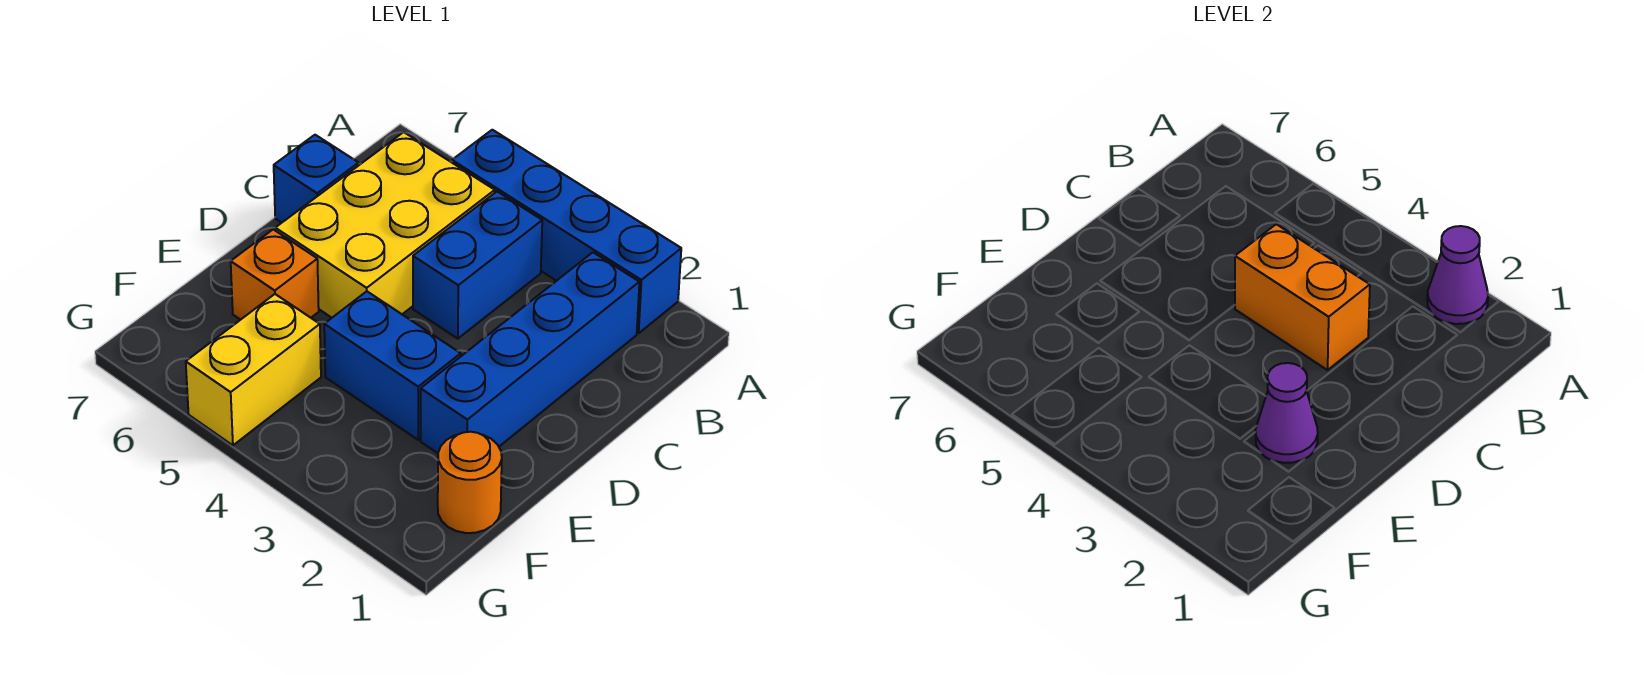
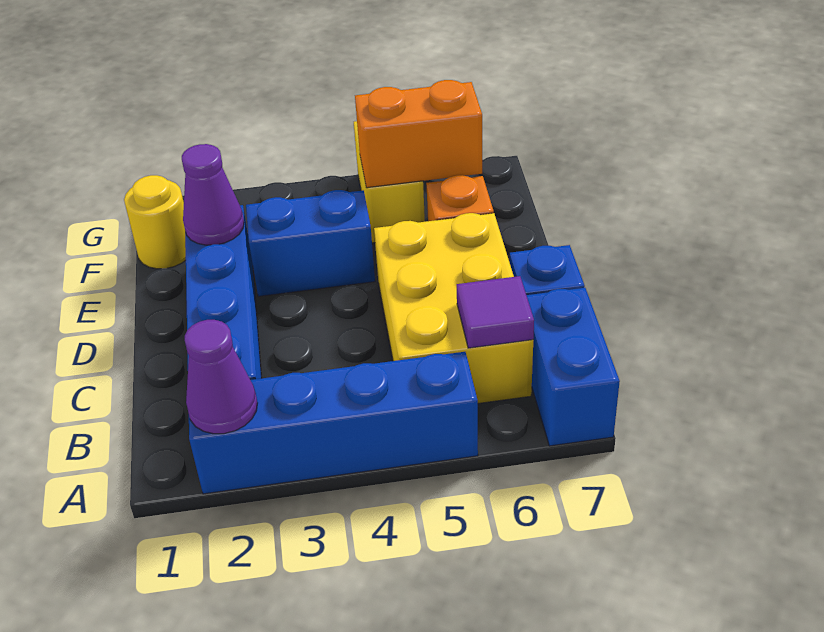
blue 1x2 brick [413,192,542,339] -> blue 1x2 brick moved to [526,288,620,446]
none -> purple 1x1 tile [457,276,534,348]
orange 1x2 brick [1235,224,1370,370] -> orange 1x2 brick moved to [355,80,482,188]
orange 1x1 round brick [438,432,502,533] -> yellow 1x1 round brick [124,175,186,269]

